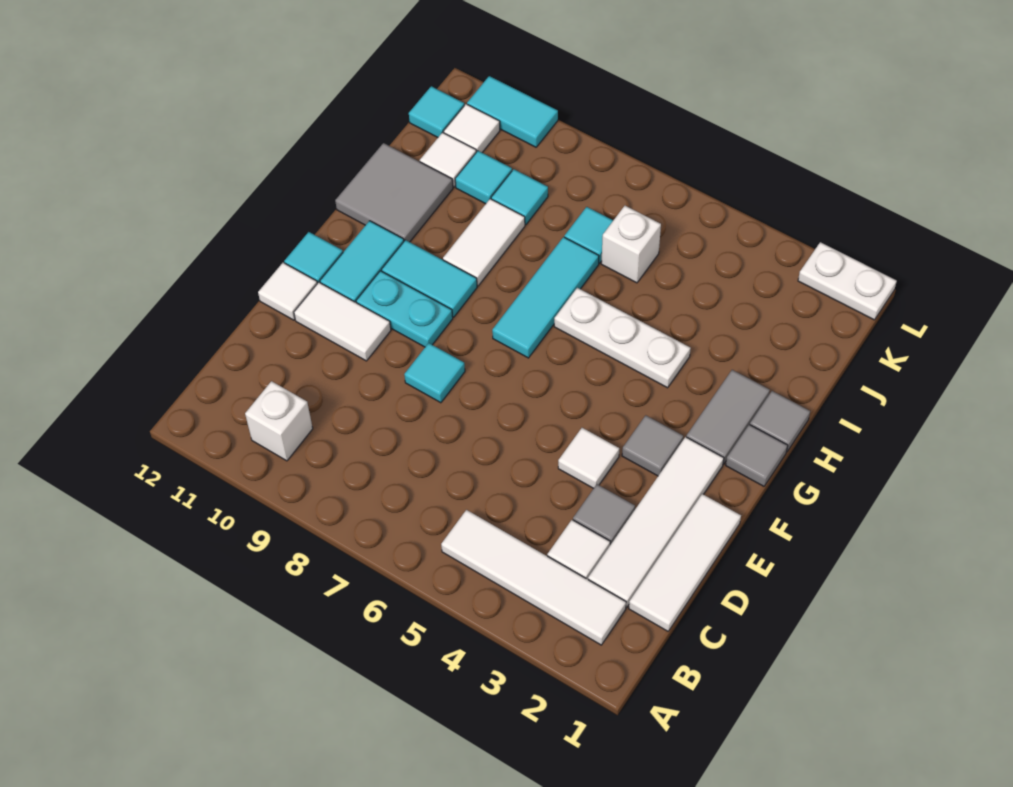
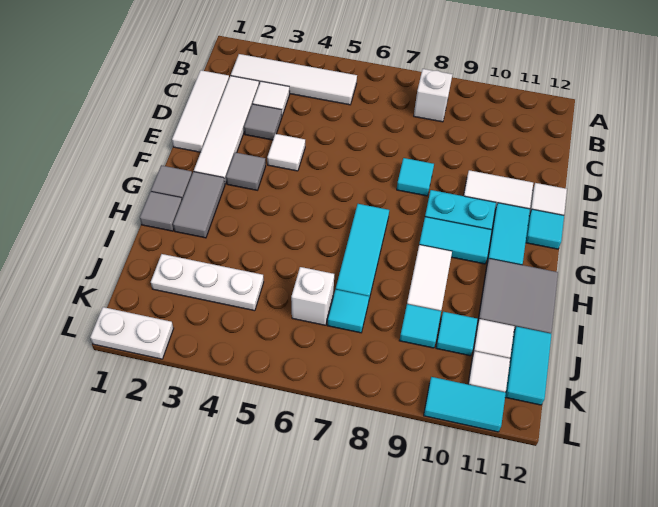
white 1x1 brick [245,381,313,461] -> white 1x1 brick moved to [414,69,452,122]
white 1x3 plate [554,288,691,388] -> white 1x3 plate moved to [151,254,264,311]
cyan 1x1 tile [409,86,464,137] -> cyan 1x2 tile [505,327,551,405]

